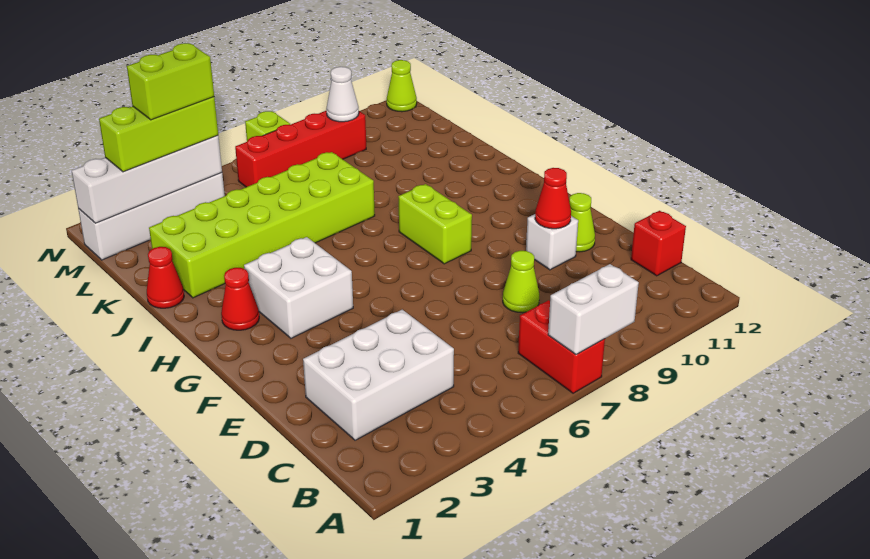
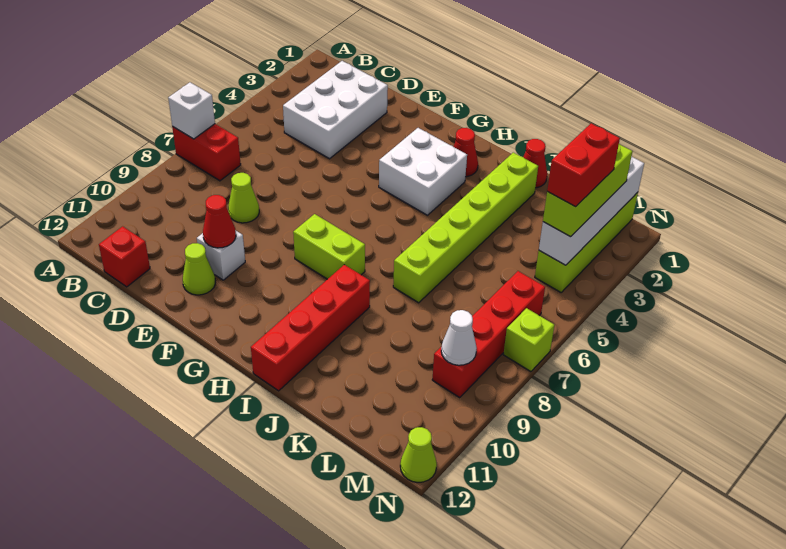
white 1x2 brick [548,264,639,354] -> white 1x1 brick [168,82,215,139]
none -> red 1x4 brick [251,265,370,391]
lime 2x6 brick [149,152,375,298] -> lime 1x6 brick [393,152,538,303]
white 1x4 brick [78,173,225,260] -> lime 1x4 brick [535,192,638,292]
lime 1x2 brick [127,43,214,120] -> red 1x2 brick [547,123,620,207]

